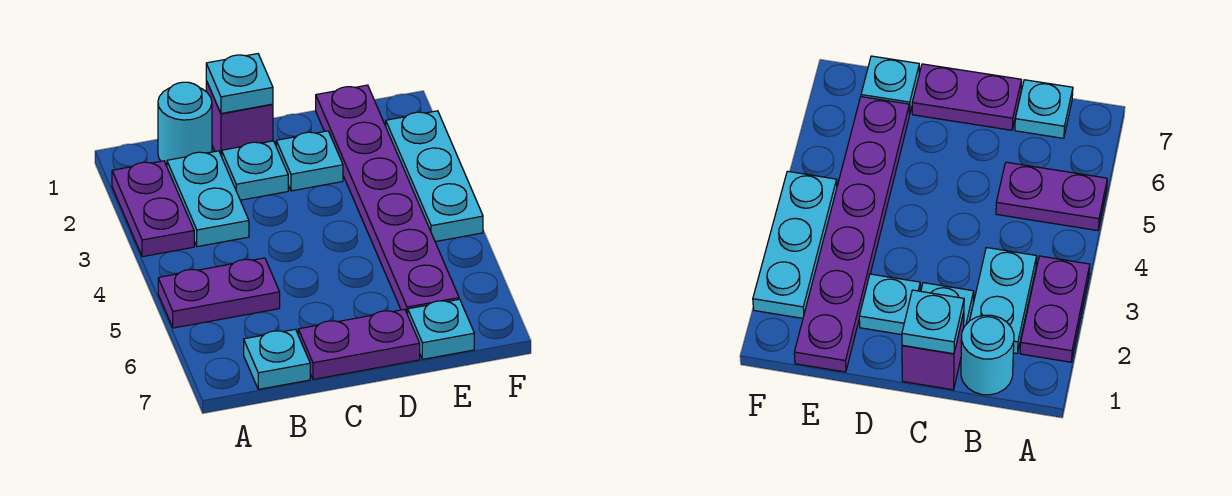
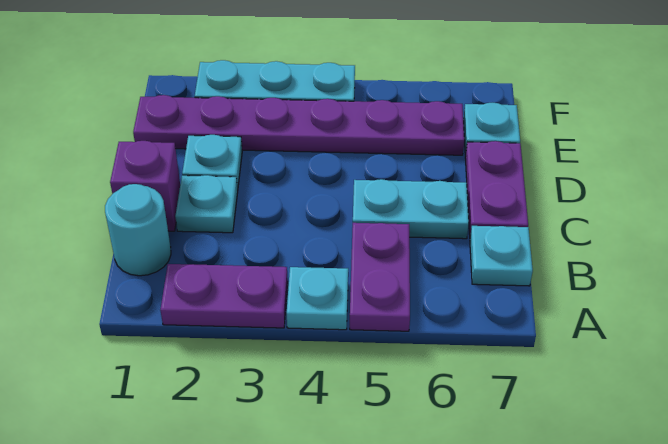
cyan 1x2 plate [167,151,249,247] -> cyan 1x2 plate moved to [353,179,469,239]
cyan 1x1 plate [206,54,273,114] -> cyan 1x1 plate moved to [287,267,348,330]

